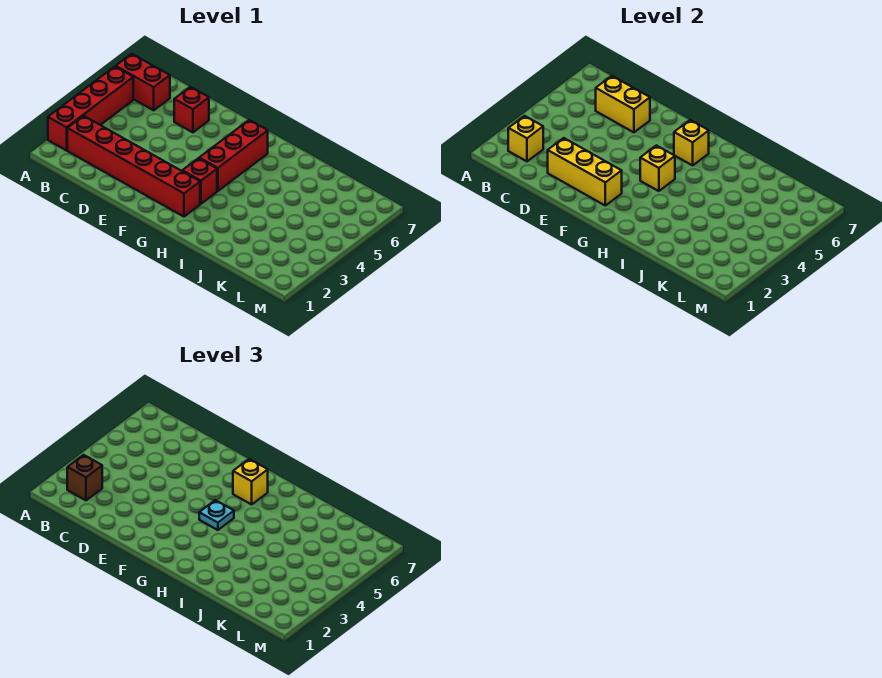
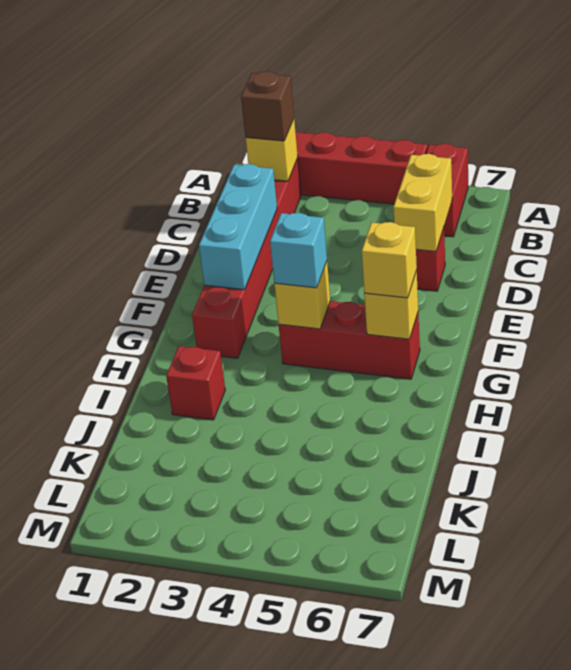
yellow 1x3 brick [548,138,622,206] -> cyan 1x3 brick [199,164,277,290]
red 1x1 brick [182,158,217,204] -> red 1x1 brick moved to [166,346,225,420]
cyan 1x1 plate [199,500,234,530] -> cyan 1x1 brick [270,213,327,288]

